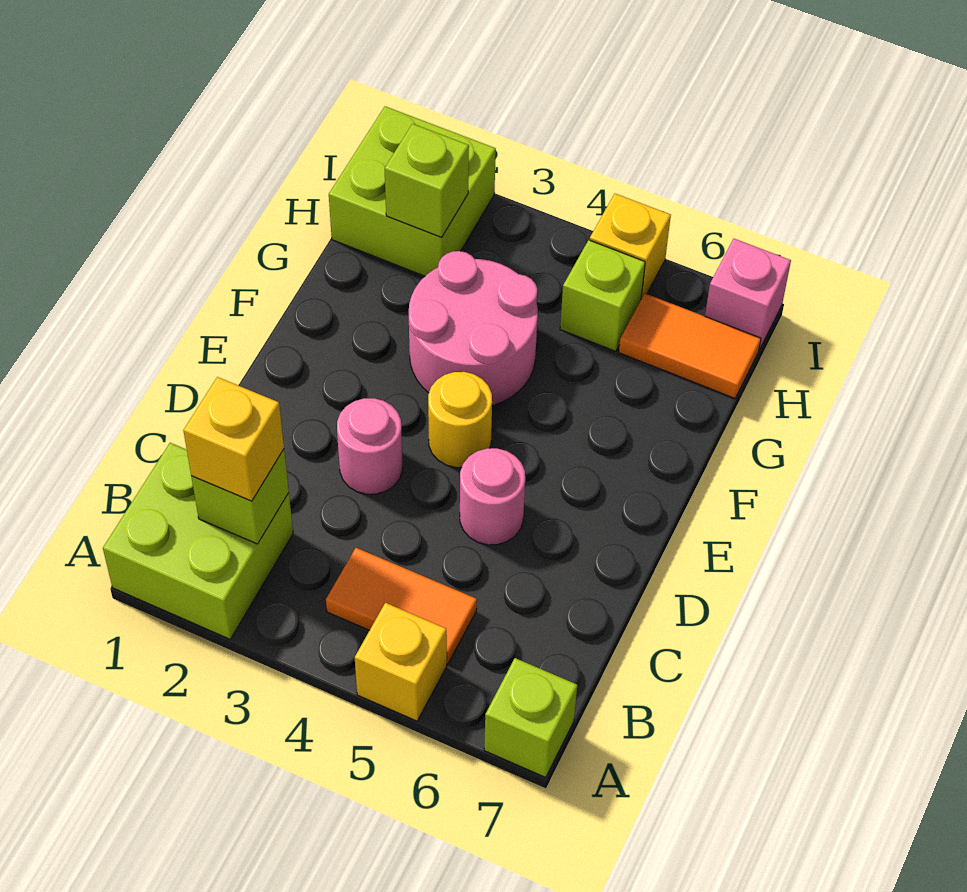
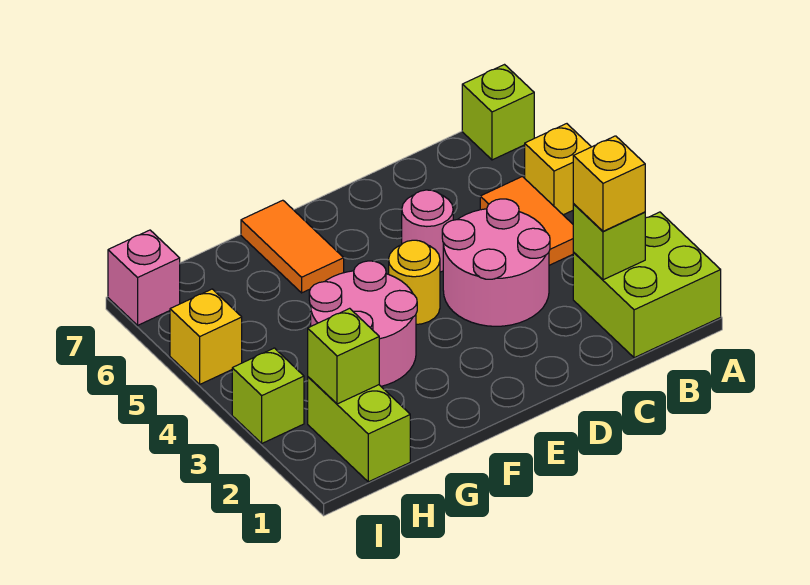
pink 1x1 round brick [337,398,403,494] -> pink 2x2 round brick [442,199,550,326]
lime 2x2 brick [329,106,496,276] -> lime 1x2 brick [308,377,410,482]
lime 1x1 brick [560,240,645,352] -> lime 1x1 brick moved to [232,348,304,443]
orange 1x2 tile [619,293,761,398] -> orange 1x2 tile moved to [241,200,344,293]

